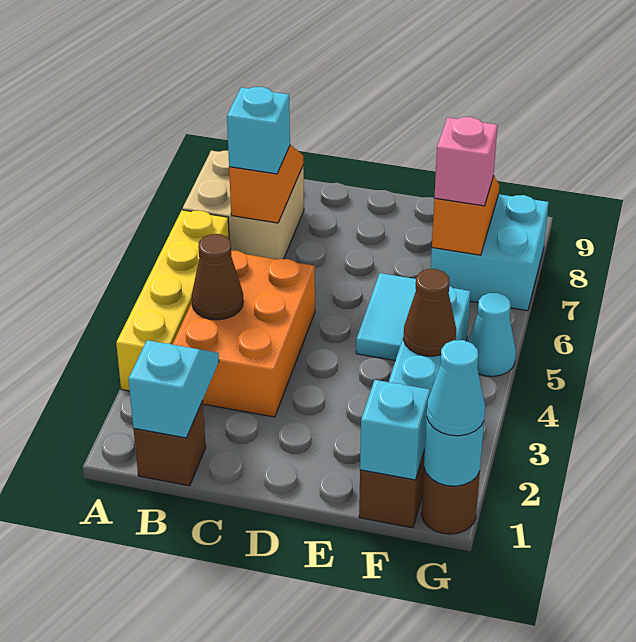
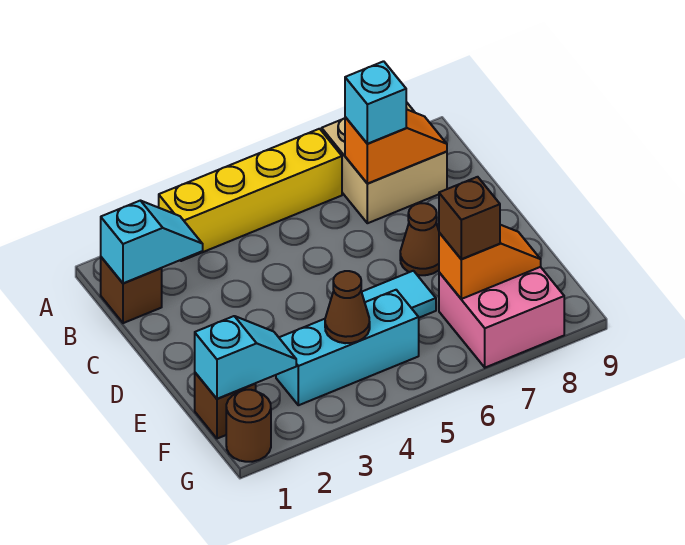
orange 2x3 brick [172,251,315,417] -> none
brown 1x1 cone [192,234,243,320] -> brown 1x1 cone moved to [400,203,439,275]
cyan 2x2 brick [431,194,549,311] -> pink 2x2 brick [439,267,564,368]
pink 1x1 brick [434,117,498,206] -> brown 1x1 brick [439,177,500,259]
cyan 1x1 round brick [424,418,484,486] -> none
cyan 1x1 cone [427,340,485,436] -> none
cyan 1x1 cone [468,293,516,376] -> none

